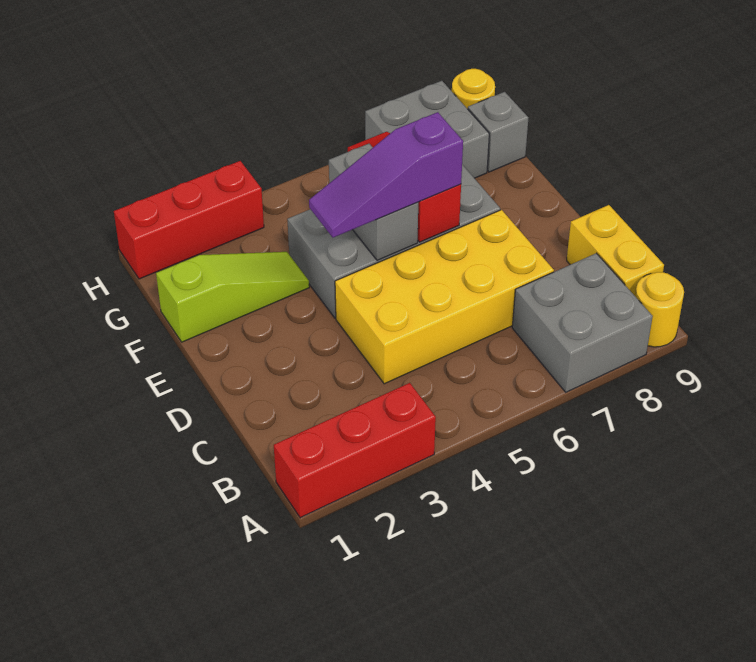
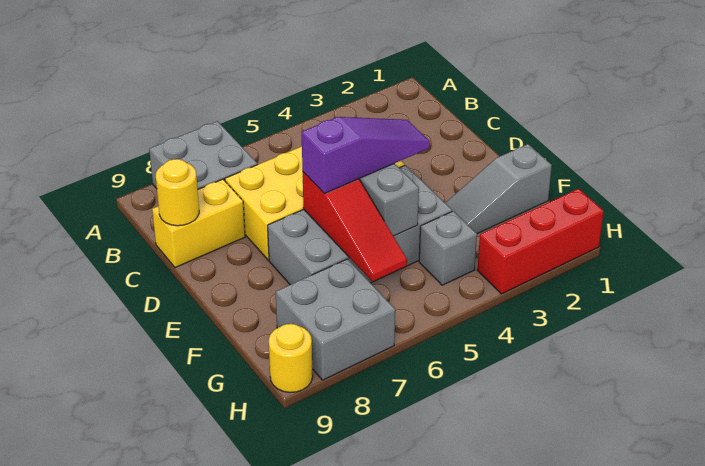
red 1x3 brick [274,383,436,518] -> none
yellow 1x1 round brick [635,272,684,347] -> yellow 1x1 round brick moved to [156,159,199,226]
yellow 1x2 brick [567,205,664,296] -> yellow 1x2 brick turned to [152,179,245,268]
lime 1x3 slope [156,252,309,342] -> grey 1x3 slope [446,144,552,234]
grey 1x1 brick [468,92,528,172] -> grey 1x1 brick moved to [419,211,477,285]

